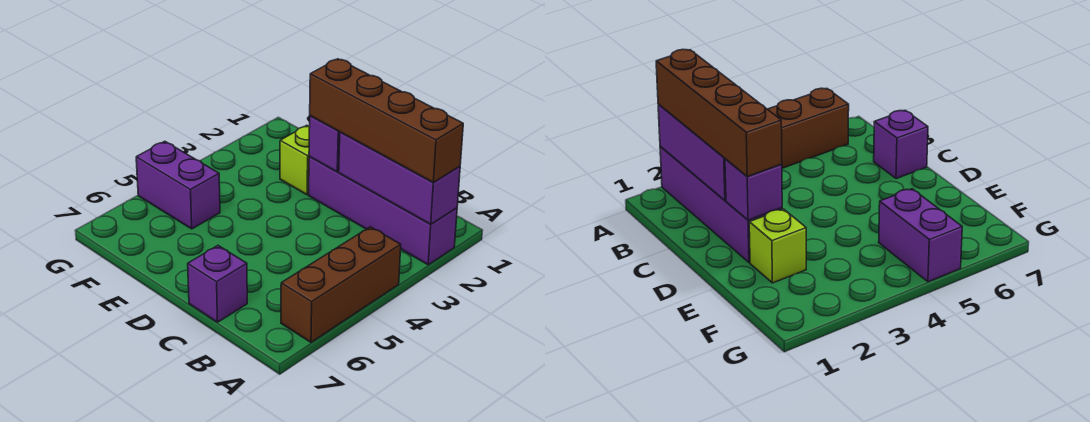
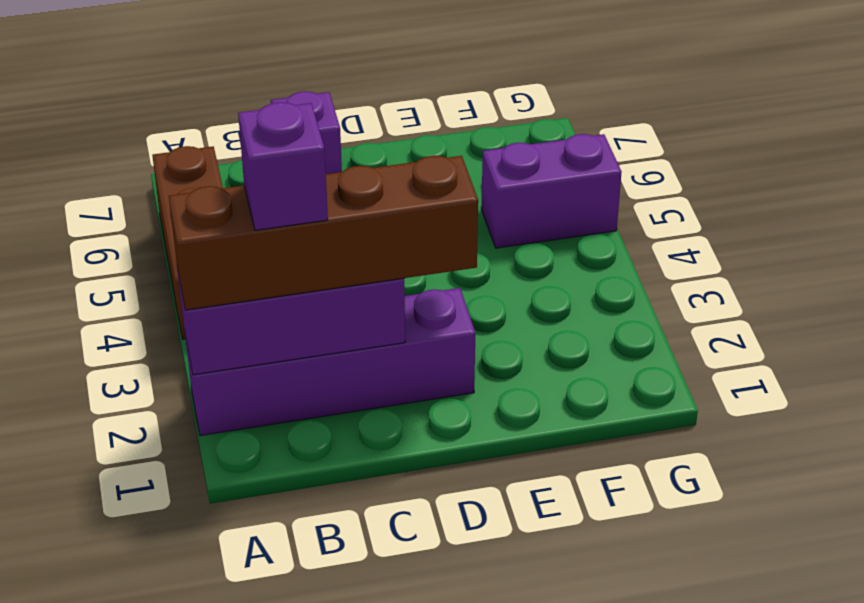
purple 1x1 brick [309,116,340,172] -> purple 1x1 brick moved to [238,102,328,230]
lime 1x1 brick [280,125,310,195] -> none

